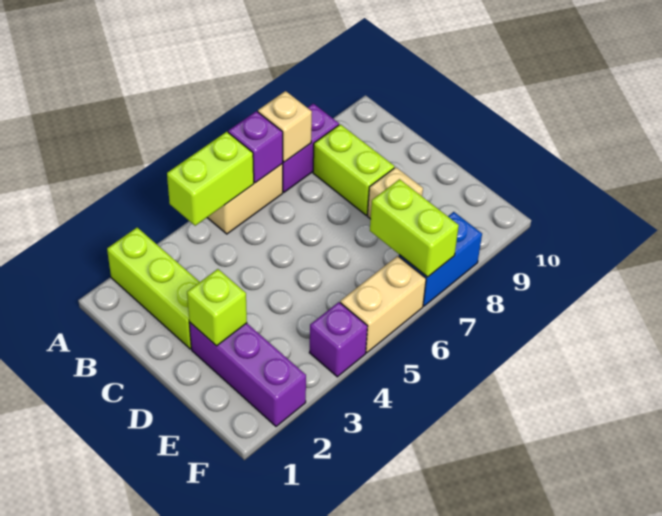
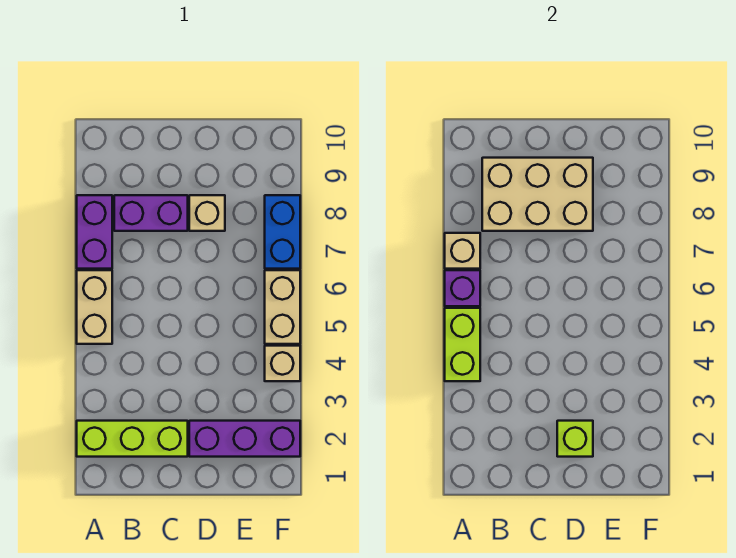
lime 1x2 brick [313,124,394,215] -> purple 1x2 brick [114,195,188,231]
none -> tan 2x3 brick [482,158,593,231]
lime 1x2 brick [370,179,459,277] -> none
purple 1x1 brick [309,302,368,377] -> tan 1x1 brick [265,346,300,381]

